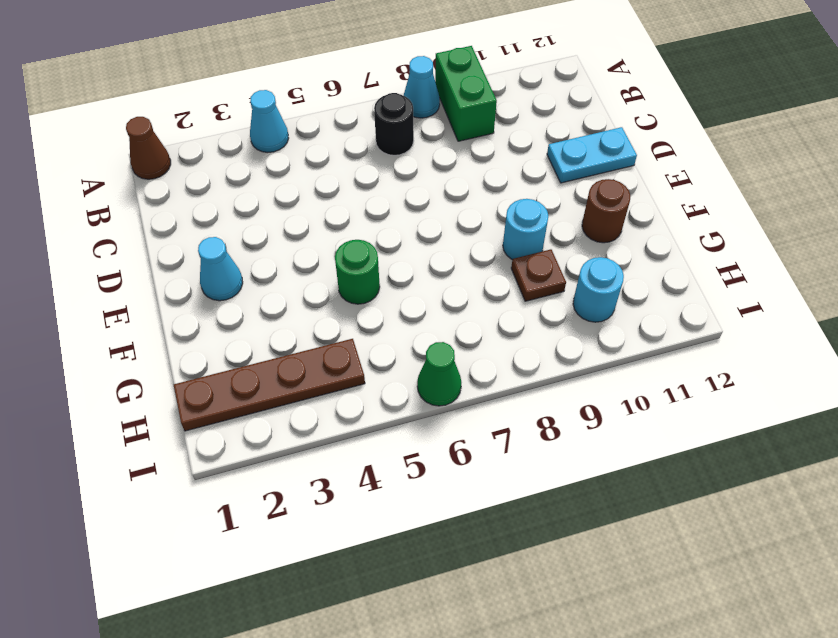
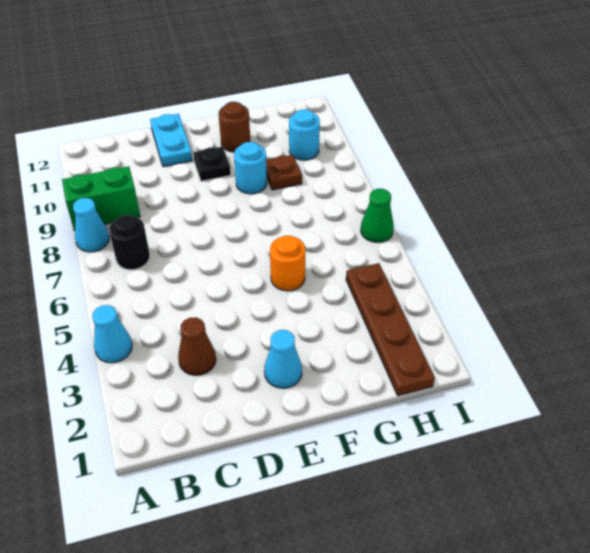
brown 1x1 cone [126,117,171,179] -> brown 1x1 cone moved to [178,317,216,375]
none -> black 1x1 plate [193,147,231,181]
green 1x1 round brick [335,240,380,304] -> orange 1x1 round brick [270,236,305,291]

